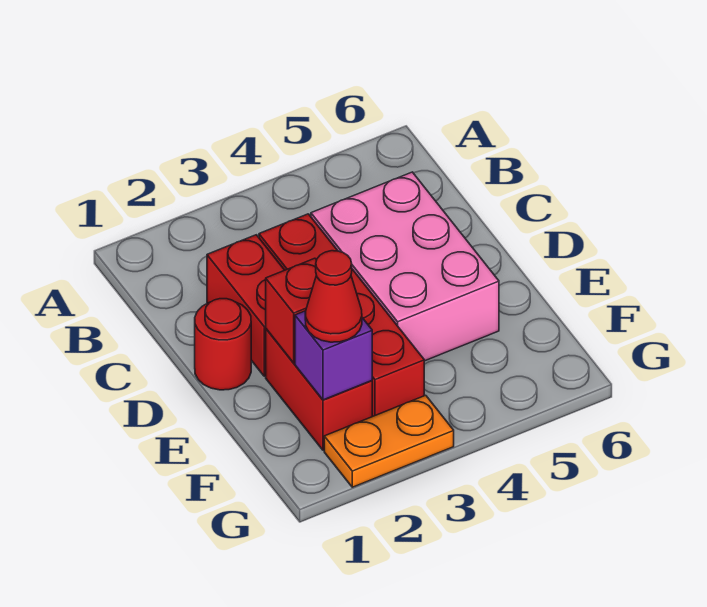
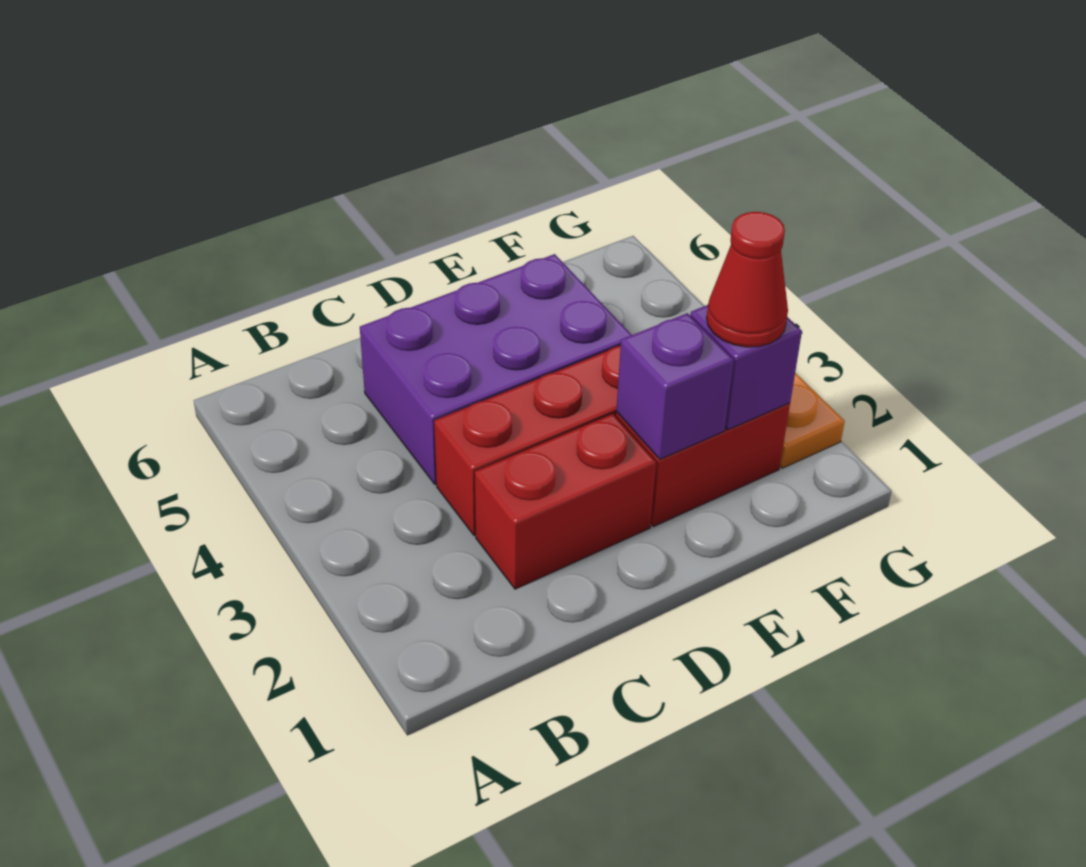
pink 2x3 brick [311,172,499,361] -> purple 2x3 brick [360,254,631,485]
red 1x1 round brick [195,299,251,390] -> none
red 1x1 brick [266,258,317,363] -> purple 1x1 brick [616,313,734,459]

